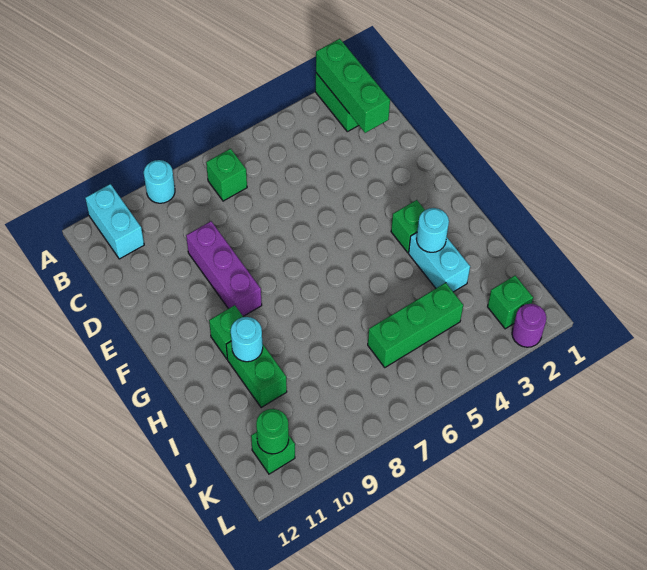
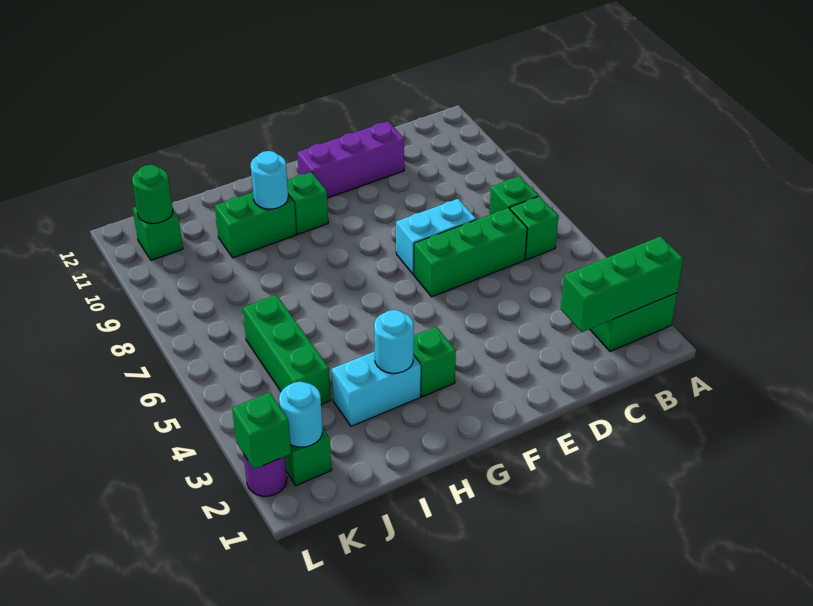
cyan 1x1 round brick [144,160,175,203] -> cyan 1x1 round brick moved to [279,382,322,447]
cyan 1x2 brick [85,184,144,259] -> cyan 1x2 brick moved to [396,199,476,275]
none -> green 1x1 brick [510,196,558,260]
none -> green 1x3 brick [414,208,527,297]
purple 1x3 brick [186,221,262,316] -> purple 1x3 brick moved to [297,121,404,198]
none -> green 1x1 brick [232,393,291,469]

